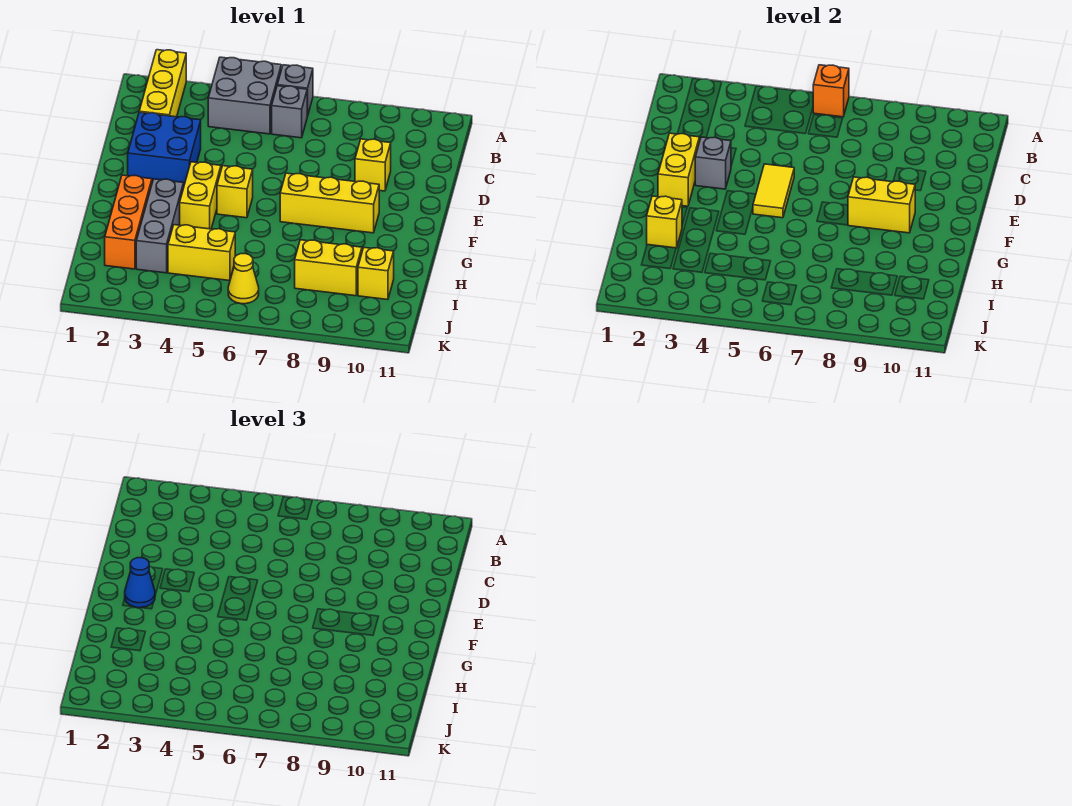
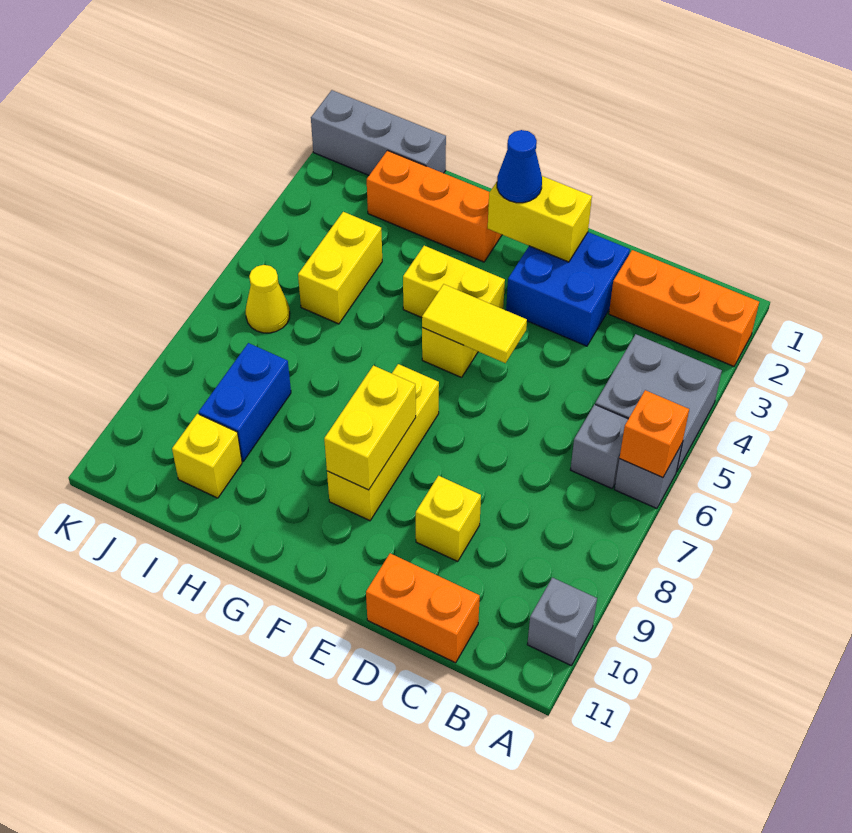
yellow 1x3 brick [139,50,186,117] -> orange 1x3 brick [609,250,759,366]
none -> orange 1x2 brick [366,553,480,663]
grey 1x1 brick [695,137,731,189] -> grey 1x1 brick moved to [527,578,597,666]
grey 1x3 brick [136,179,184,273] -> grey 1x3 brick moved to [311,90,446,175]
yellow 1x1 brick [647,196,682,248] -> none
yellow 1x2 brick [295,240,362,296] -> blue 1x2 brick [199,343,291,461]

